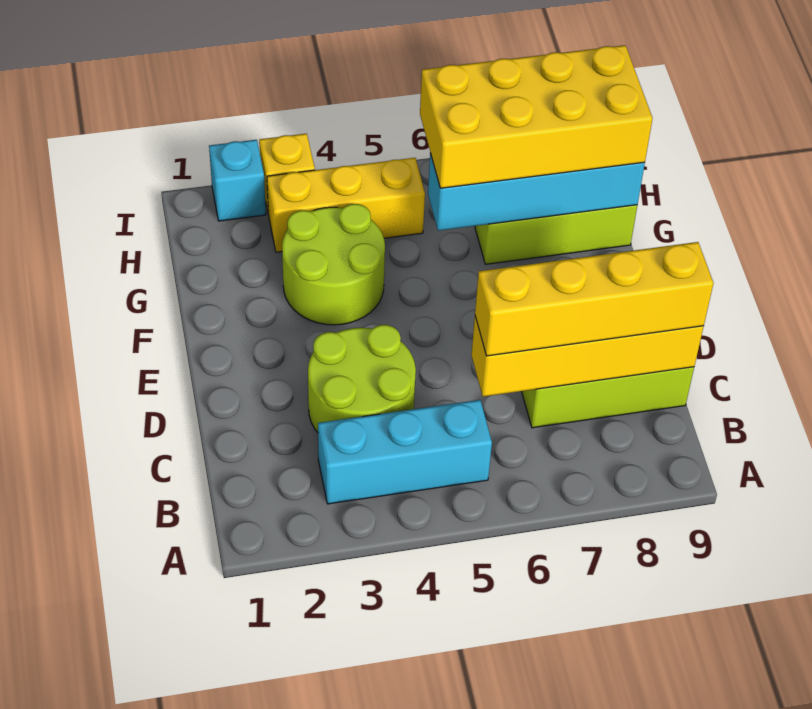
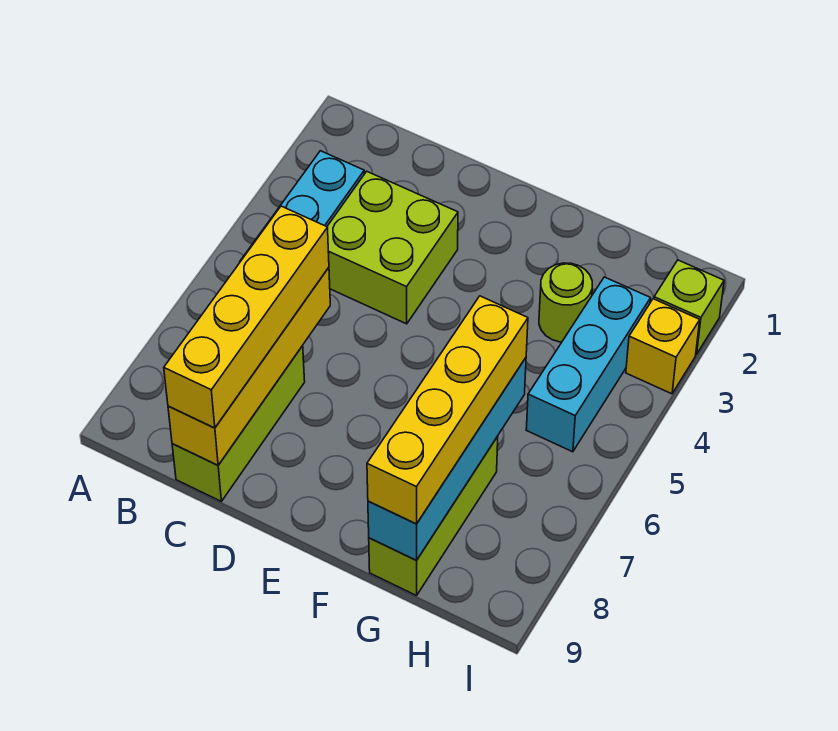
lime 2x2 round brick [308,325,416,433] -> lime 2x2 brick [327,171,458,324]
lime 2x2 round brick [282,204,385,325] -> lime 1x1 round brick [539,263,592,342]
yellow 2x4 brick [420,45,653,188] -> yellow 1x4 brick [367,296,528,524]
yellow 1x3 brick [267,158,425,252] -> cyan 1x3 brick [526,277,651,452]
cyan 1x1 brick [209,140,266,221] -> lime 1x1 brick [654,260,724,354]

